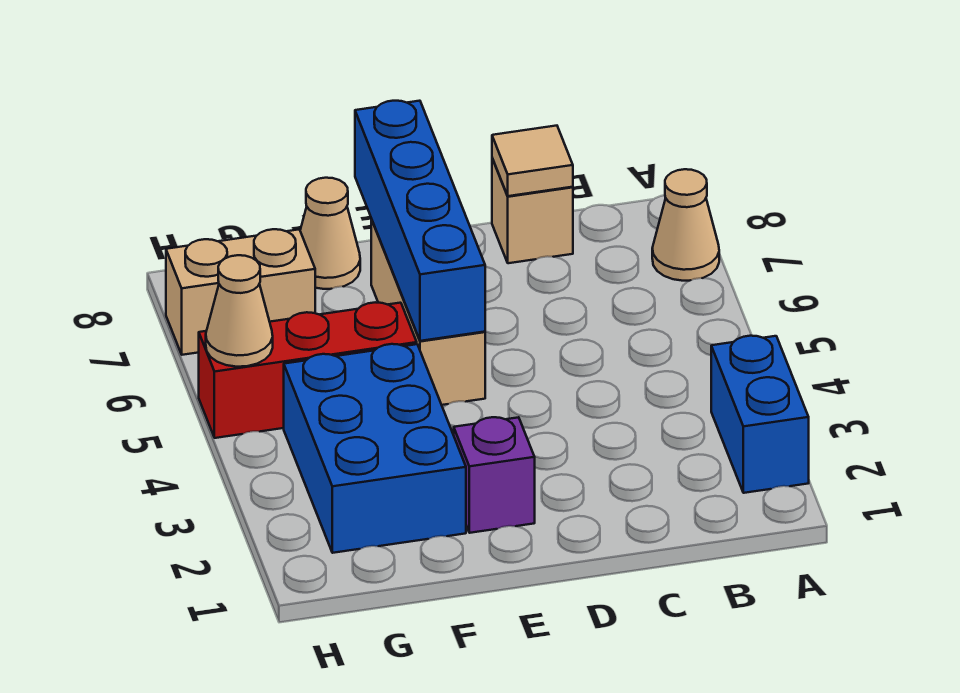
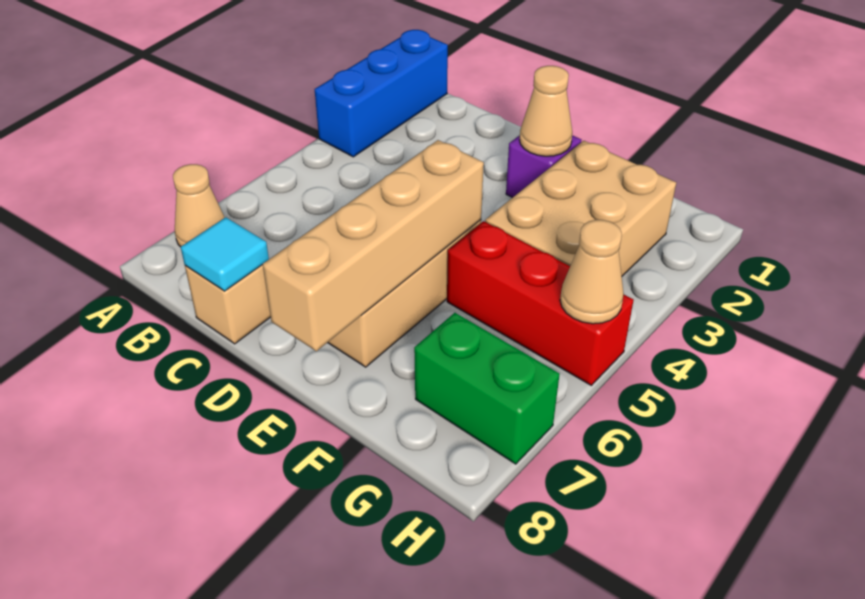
blue 1x2 brick [711,336,809,493] -> blue 1x3 brick [315,30,448,157]
tan 1x1 tile [492,126,573,196] -> cyan 1x1 tile [181,217,269,291]
blue 1x4 brick [355,101,485,341] -> tan 1x4 brick [263,140,484,351]
blue 2x3 brick [284,344,466,553] -> tan 2x3 brick [485,141,676,276]
tan 1x1 cone [300,178,360,289] -> tan 1x1 cone moved to [520,66,572,156]
tan 1x2 brick [166,229,315,355] -> green 1x2 brick [414,313,560,464]

